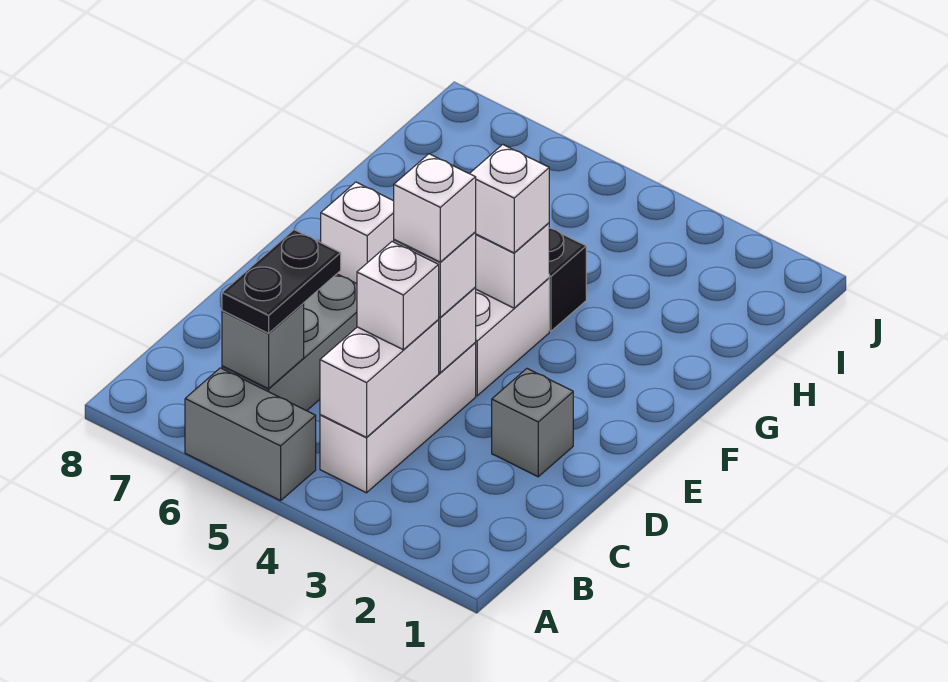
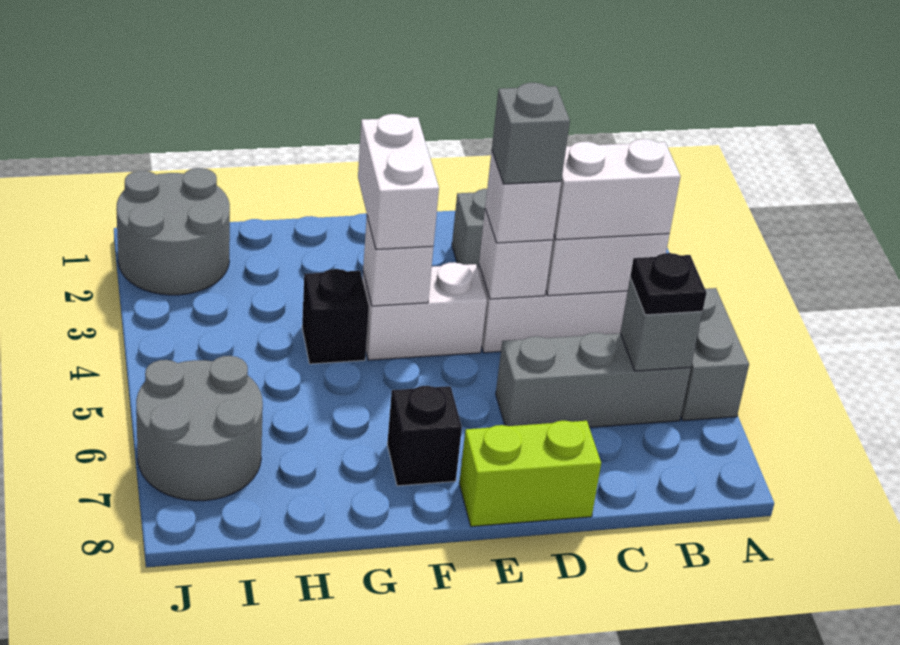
black 1x2 plate [222,230,341,333] -> black 1x1 plate [630,253,706,315]
white 1x1 brick [357,242,439,350] -> white 1x2 brick [554,139,680,240]
white 1x1 brick [394,154,476,262] -> grey 1x1 brick [492,83,570,184]
none -> lime 1x2 brick [459,421,601,527]
white 1x1 brick [469,145,549,253] -> white 1x2 brick [358,114,439,250]
white 1x1 brick [321,182,394,284] -> black 1x1 brick [387,386,462,486]
none -> grey 2x2 round brick [116,168,230,295]
none -> grey 2x2 round brick [136,356,263,501]

